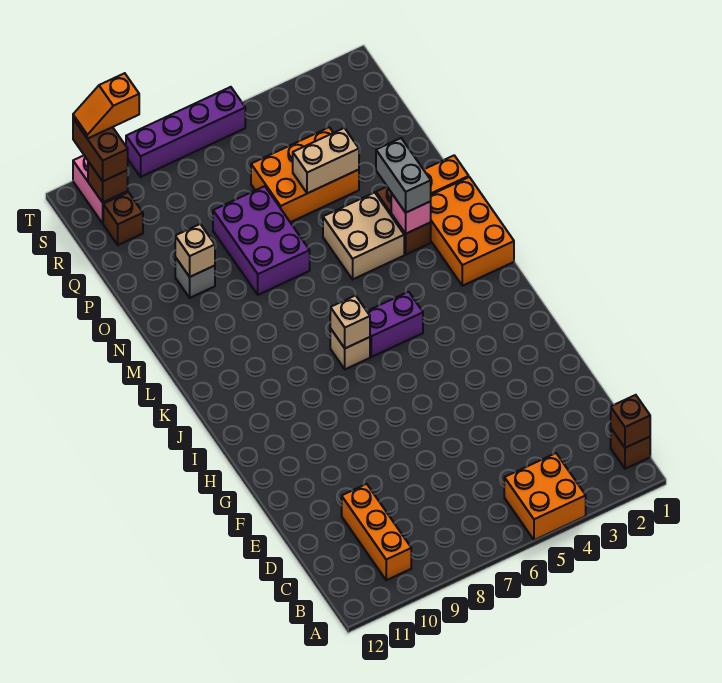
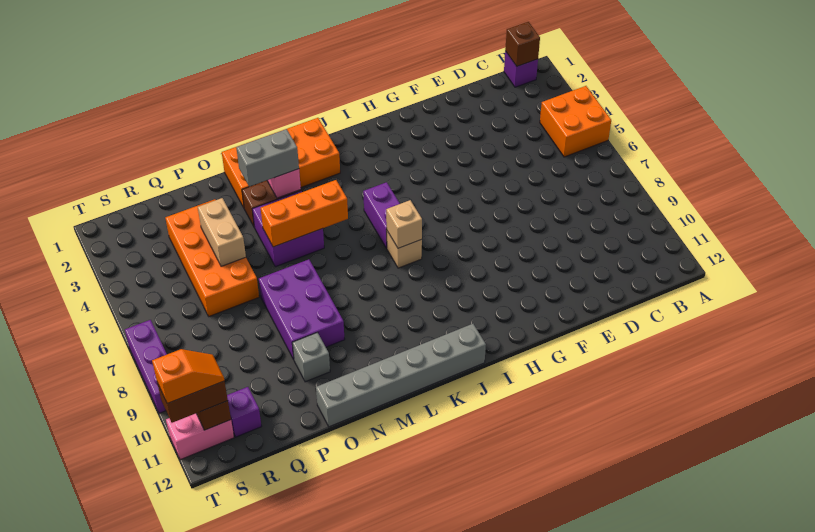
brown 1x1 brick [611,429,650,469] -> purple 1x1 brick [504,51,538,87]
orange 1x3 brick [342,484,411,580] -> orange 1x3 brick moved to [261,180,348,247]
none -> grey 1x6 brick [316,324,486,427]
tan 2x2 brick [323,192,404,279] -> purple 2x2 brick [252,191,324,267]
purple 2x3 brick [213,186,310,295] -> purple 2x3 brick turned to [259,259,345,359]
tan 1x1 brick [175,224,215,277] -> none
orange 2x3 brick [251,127,359,222] -> orange 2x4 brick [166,199,259,316]
brown 1x1 brick [103,192,143,245] -> purple 1x1 brick [227,387,262,437]
purple 1x4 brick [126,87,245,177] -> purple 1x3 brick [125,320,167,413]
orange 1x2 slope [73,73,139,139] -> orange 1x2 slope turned to [152,349,224,403]

